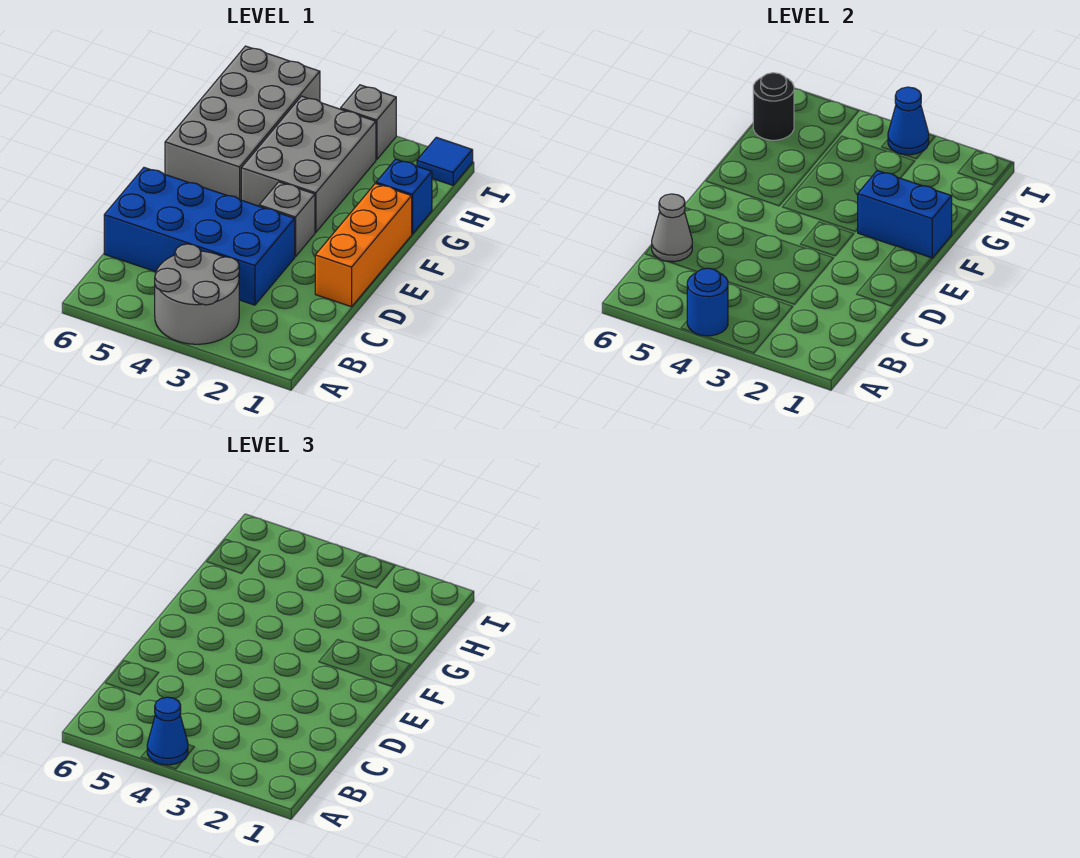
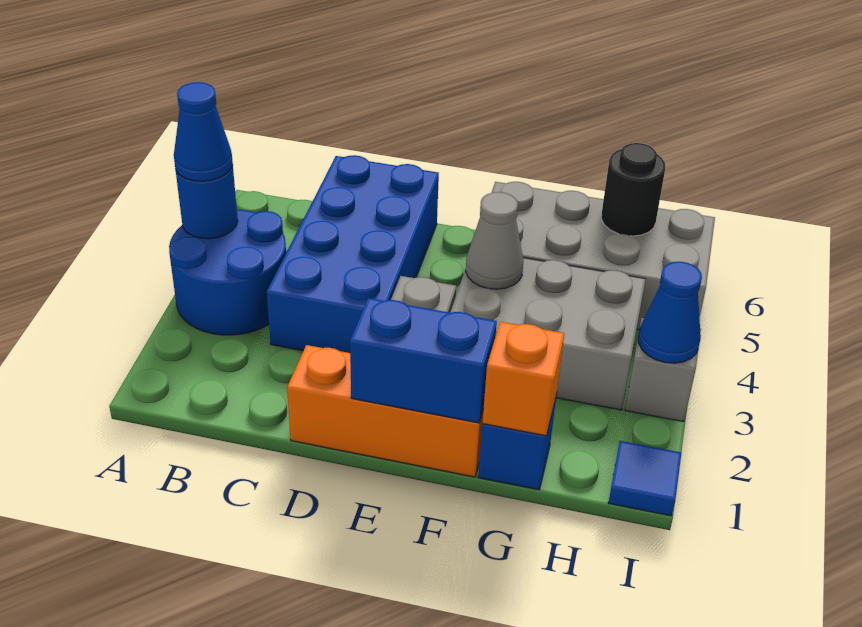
grey 2x2 round brick [155,244,239,344] -> blue 2x2 round brick [169,210,286,335]
grey 1x1 cone [652,194,692,262] -> grey 1x1 cone moved to [466,192,523,289]
blue 1x2 brick [857,171,952,258] -> blue 1x2 brick turned to [350,298,497,423]
none -> orange 1x1 brick [482,322,564,436]

